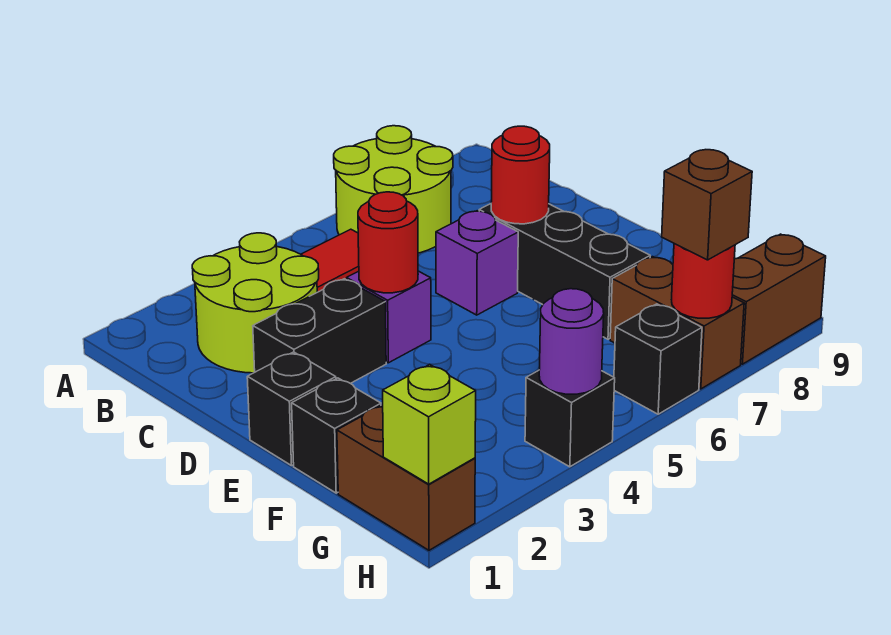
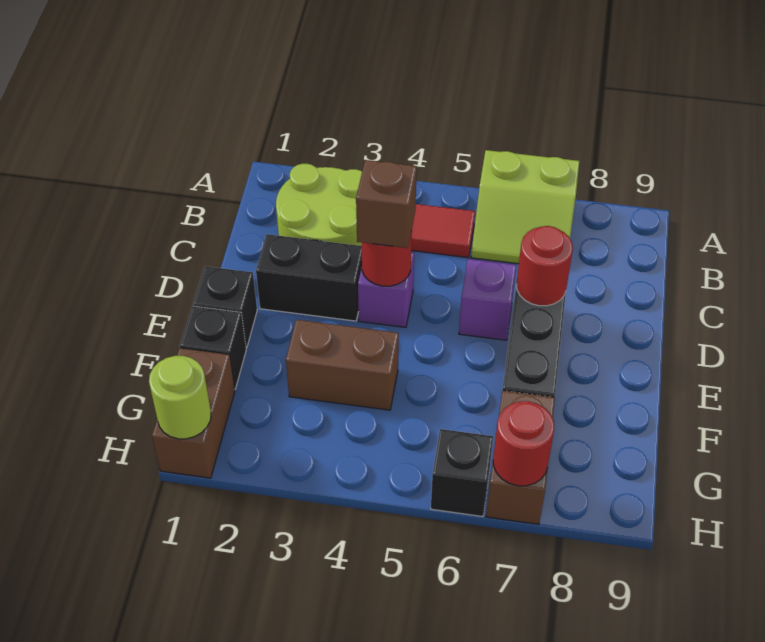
lime 2x2 round brick [334,126,453,253] -> lime 2x2 slope [471,150,579,264]
lime 1x1 brick [383,365,476,484] -> lime 1x1 round brick [149,356,211,439]
black 1x1 brick [525,370,615,467] -> none
purple 1x1 round brick [539,289,604,394] -> none
brown 1x1 brick [662,150,752,260] -> brown 1x1 brick moved to [356,160,417,248]
brown 1x2 brick [732,234,826,364] -> brown 1x2 brick moved to [286,320,399,410]

